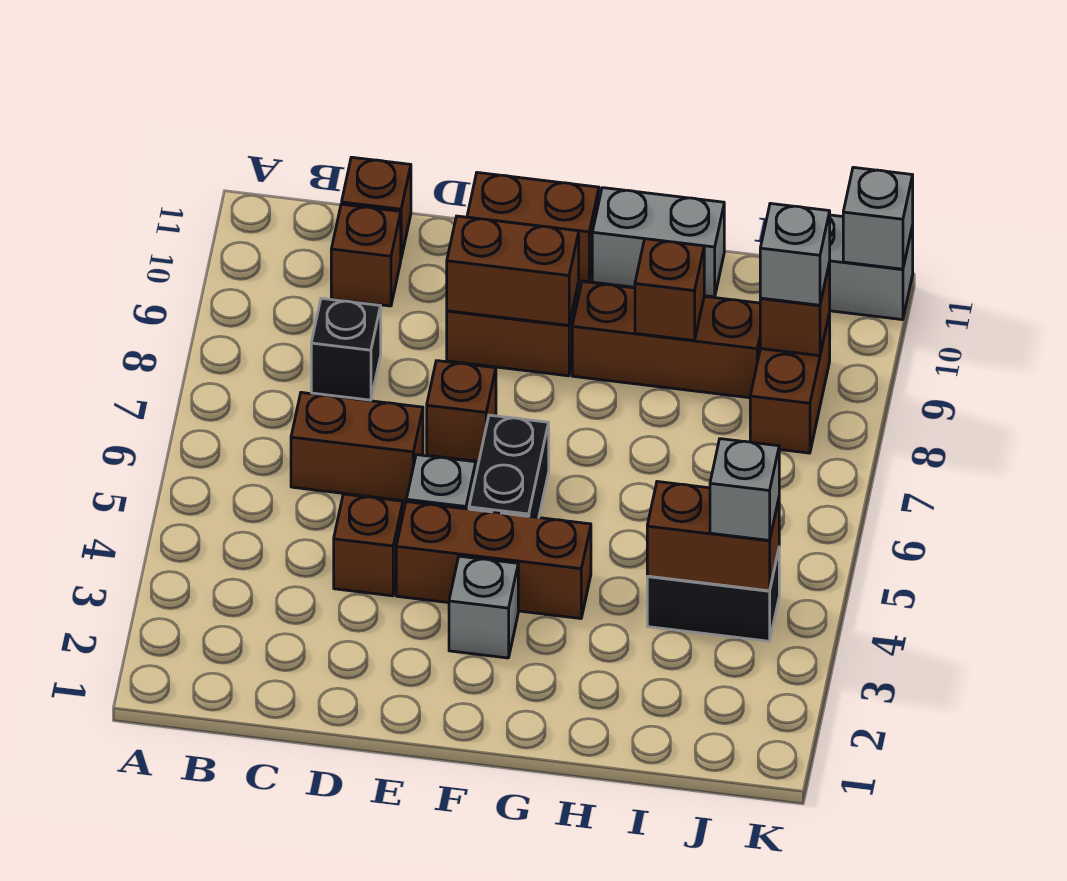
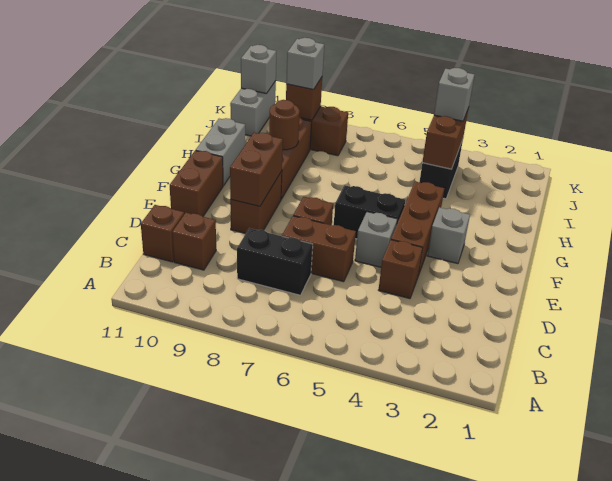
brown 1x2 brick [291,392,423,501] -> brown 1x2 brick turned to [282,216,356,282]
black 1x1 brick [311,298,381,400] -> black 1x2 brick [237,228,313,295]
brown 1x1 brick [635,239,704,340] -> brown 1x1 round brick [269,100,300,150]

